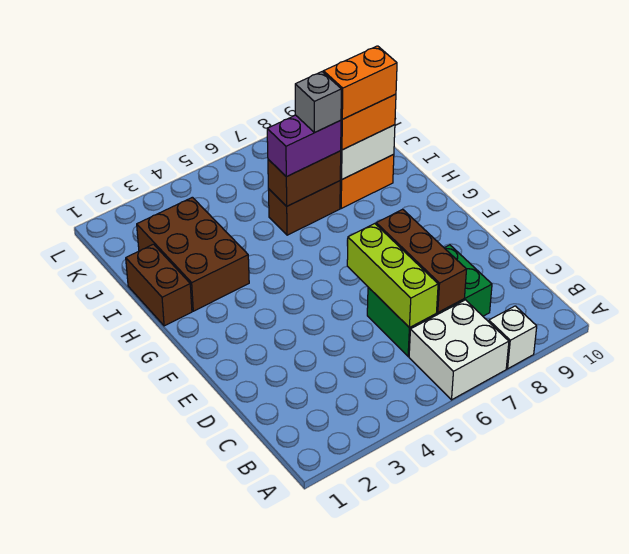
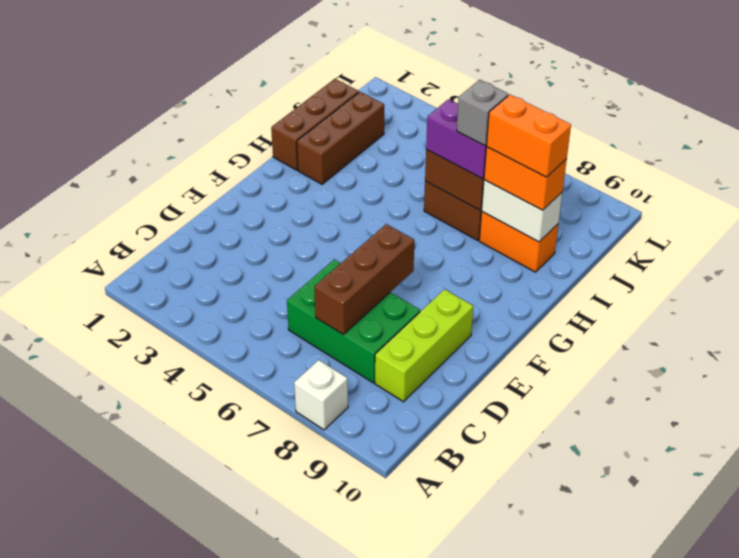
white 2x2 brick [409,300,509,400] -> none
lime 1x3 brick [347,224,438,328] -> lime 1x3 brick moved to [375,289,473,402]
brown 1x2 brick [126,244,192,326] -> brown 1x3 brick [271,79,359,170]
brown 2x3 brick [137,197,249,311] -> brown 1x3 brick [297,92,384,184]

